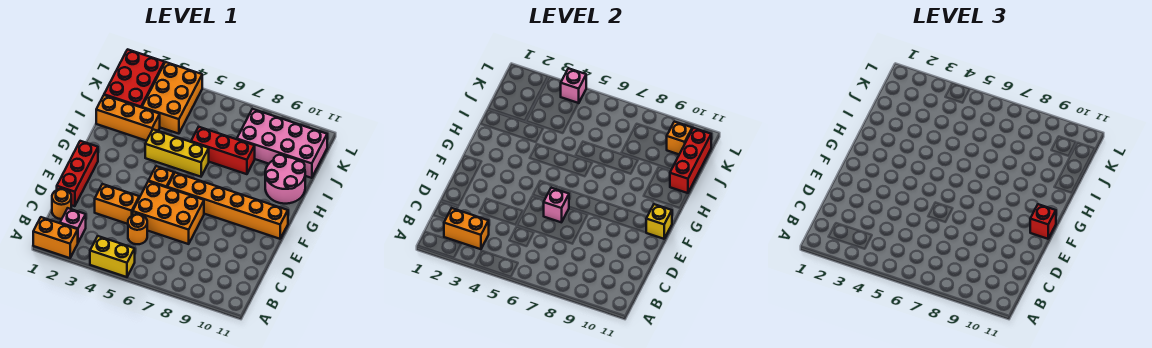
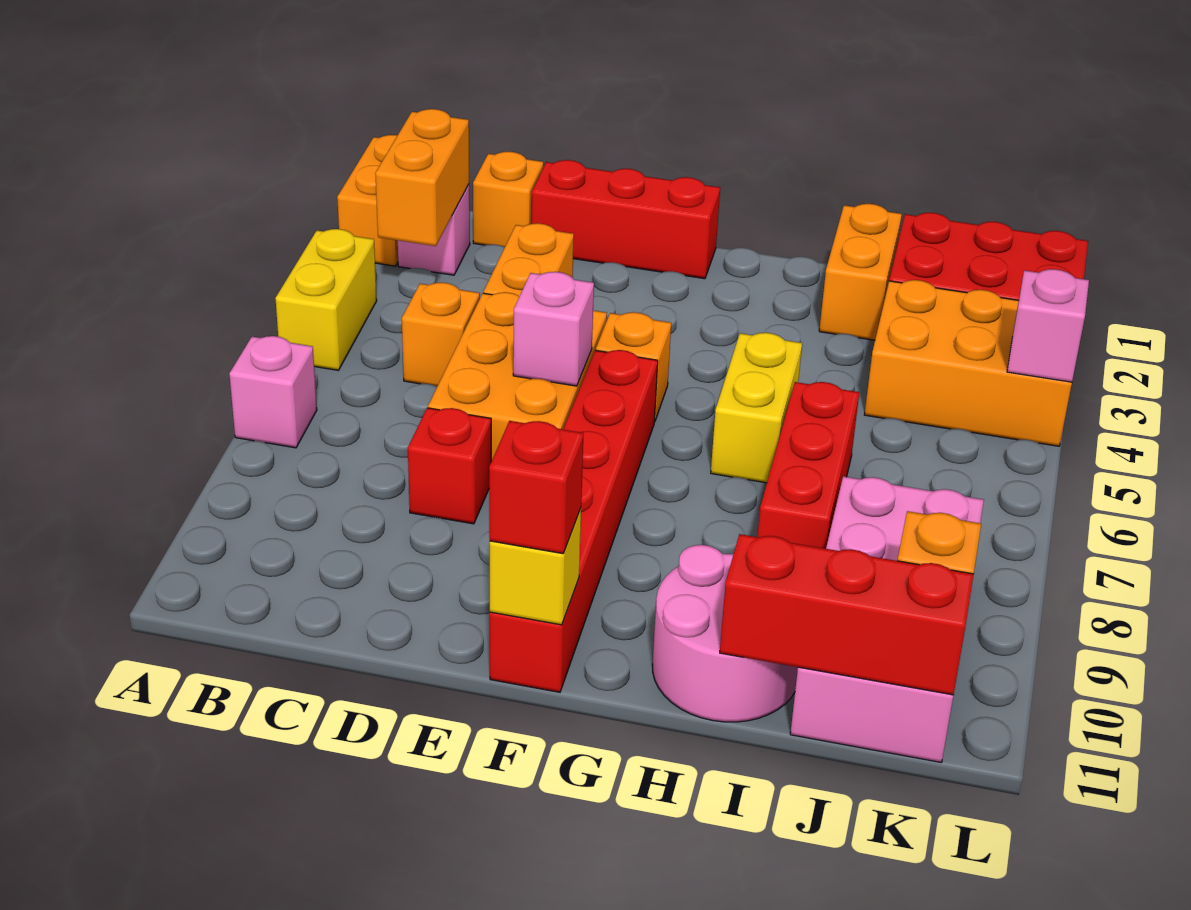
none -> pink 1x1 brick [229,336,317,448]
orange 1x1 round brick [52,189,71,219] -> orange 1x1 brick [473,152,543,247]
orange 1x1 round brick [128,214,147,244] -> orange 1x1 brick [402,283,480,386]
none -> red 1x1 brick [408,408,491,524]
orange 1x6 brick [167,173,288,239] -> red 1x6 brick [490,350,658,692]
yellow 1x3 brick [145,129,209,177] -> yellow 1x2 brick [711,333,802,483]
orange 1x3 brick [96,95,160,141] -> orange 1x2 brick [819,204,902,340]

